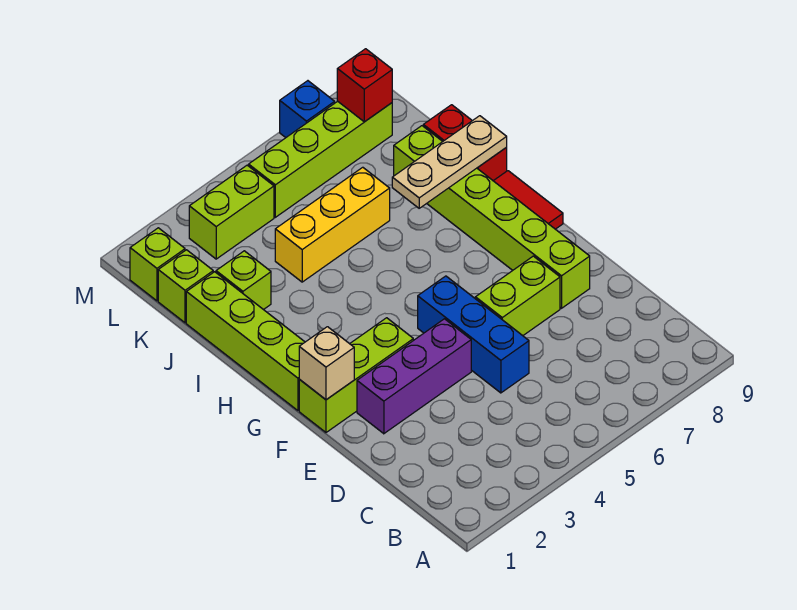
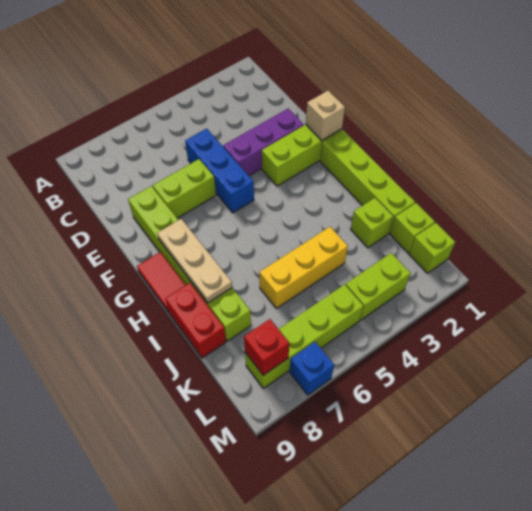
tan 1x3 plate [392,116,507,208] -> tan 1x3 plate turned to [157,219,232,303]

